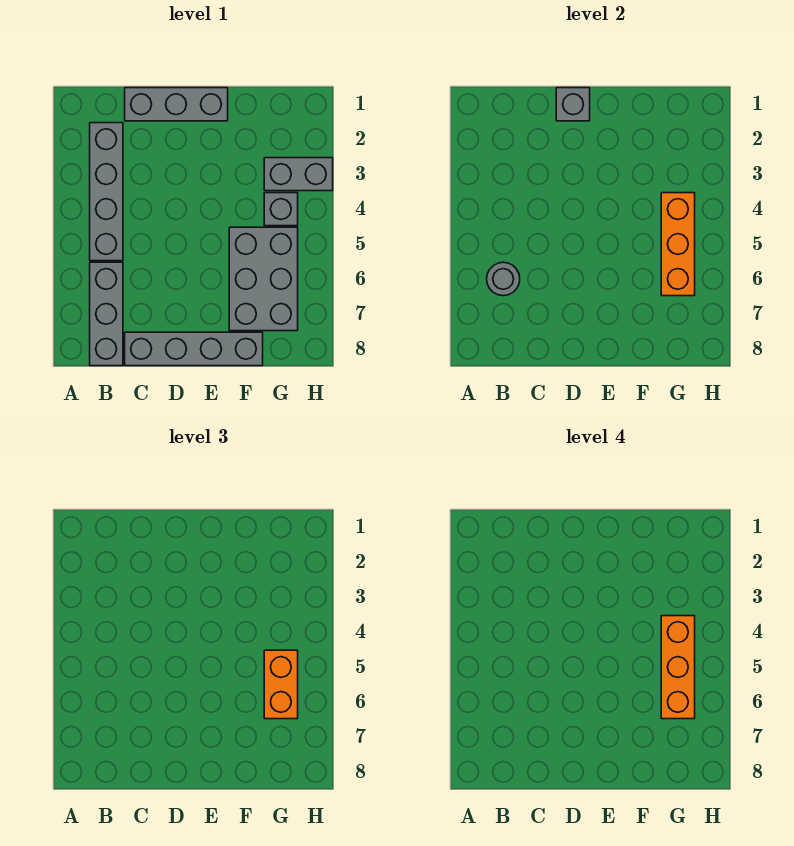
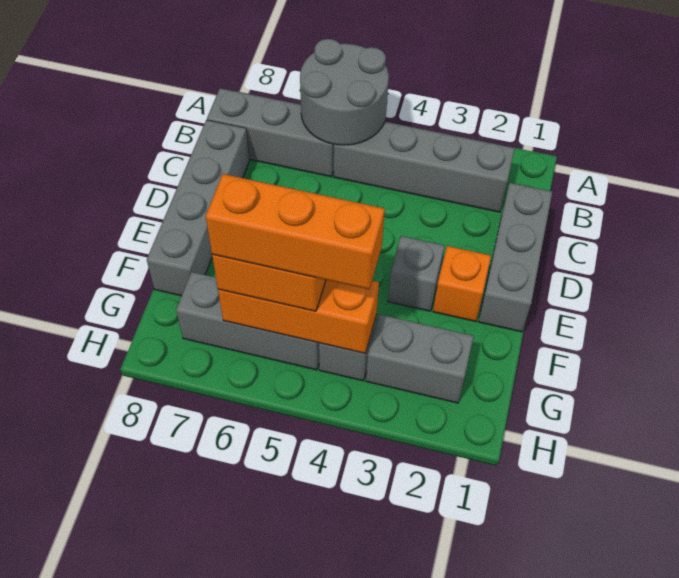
grey 1x1 round brick [487,262,520,296] -> grey 2x2 round brick [300,39,389,145]
grey 1x1 brick [556,88,590,121] -> grey 1x1 brick moved to [388,236,444,311]
none -> orange 1x1 brick [433,246,491,322]
grey 2x3 brick [229,227,298,331] -> grey 1x3 brick [176,272,319,370]
grey 1x2 brick [264,158,333,191] -> grey 1x2 brick turned to [366,314,474,403]

